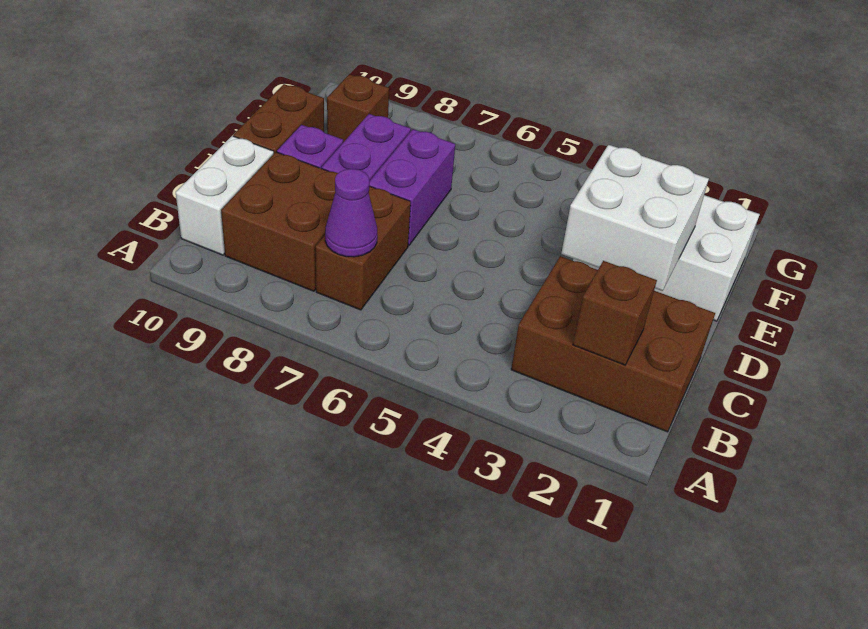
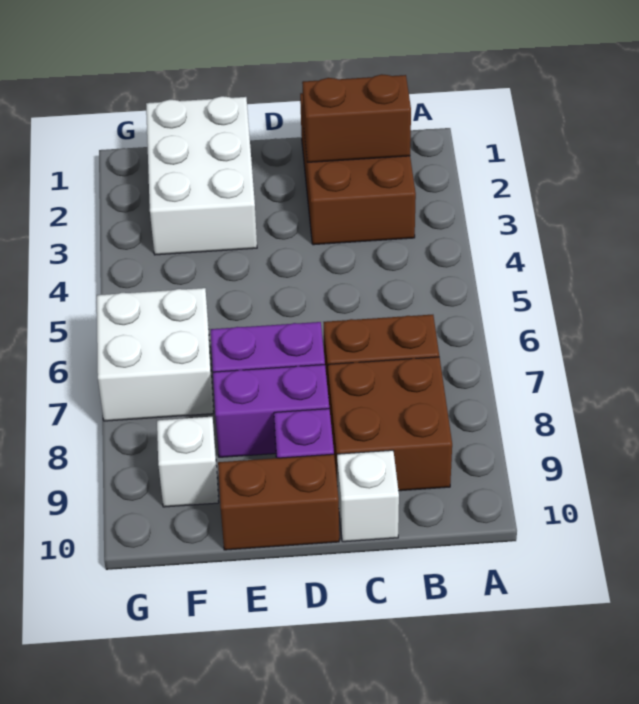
brown 1x1 brick [573,261,657,365] -> brown 1x2 brick [302,74,411,162]
purple 1x1 cone [325,169,377,257] -> none
white 1x2 brick [176,136,274,255] -> white 1x1 brick [337,450,399,542]
white 2x2 brick [561,145,709,291] -> white 2x2 brick moved to [97,288,214,421]
brown 1x1 brick [327,74,389,142] -> white 1x1 brick [157,417,219,507]

